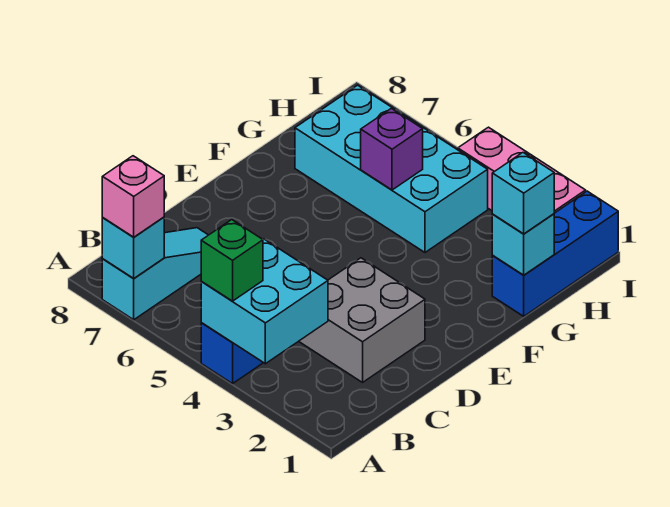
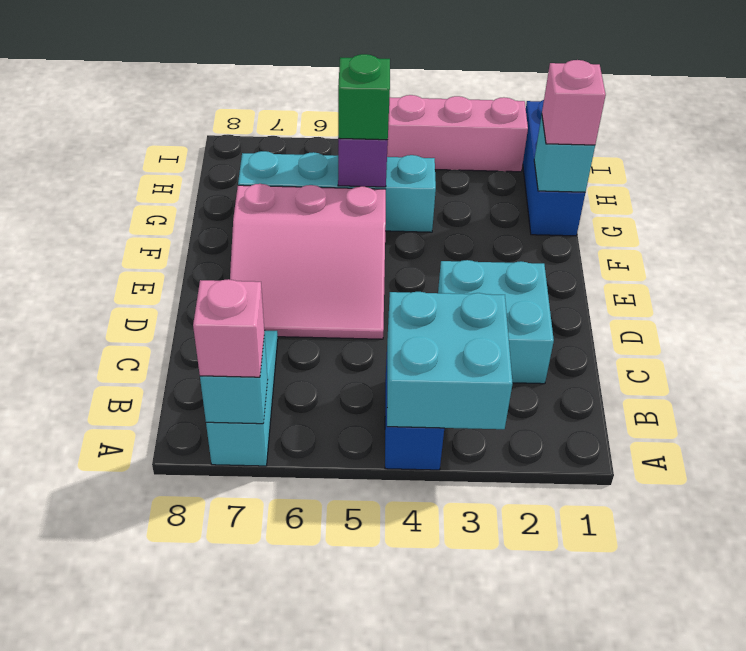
green 1x1 brick [201,220,263,301] -> green 1x1 brick moved to [338,54,390,140]
grey 2x2 brick [299,258,425,382] -> cyan 2x2 brick [438,260,554,384]
none -> pink 3x3 slope [230,184,386,339]
cyan 1x1 brick [492,153,554,234] -> pink 1x1 brick [542,60,606,145]
cyan 2x4 brick [295,85,488,252] -> cyan 1x4 brick [238,151,436,232]

